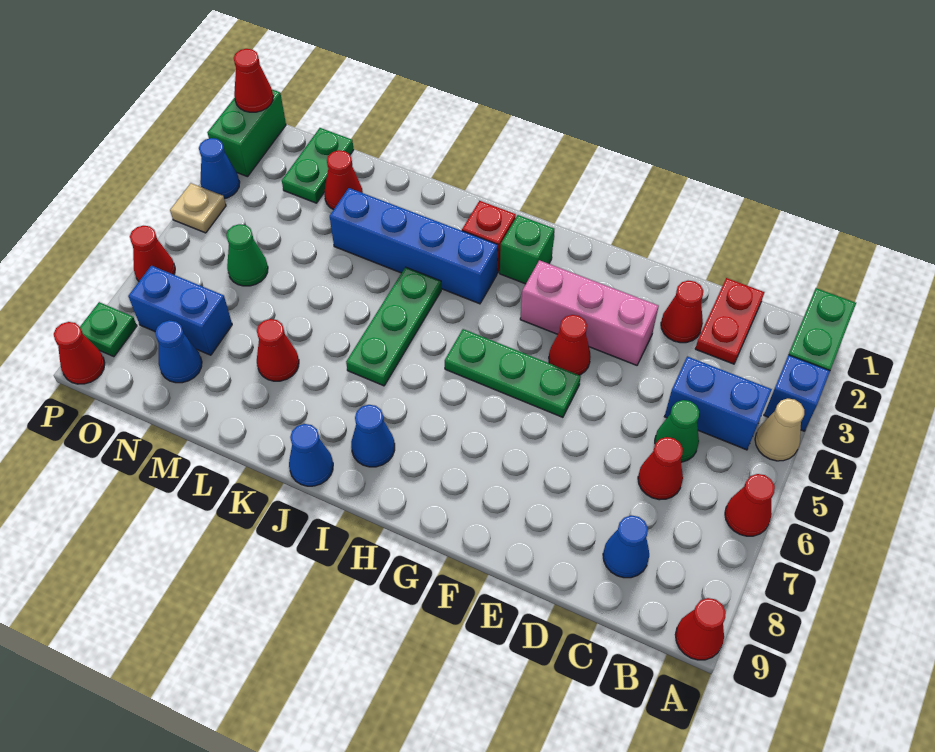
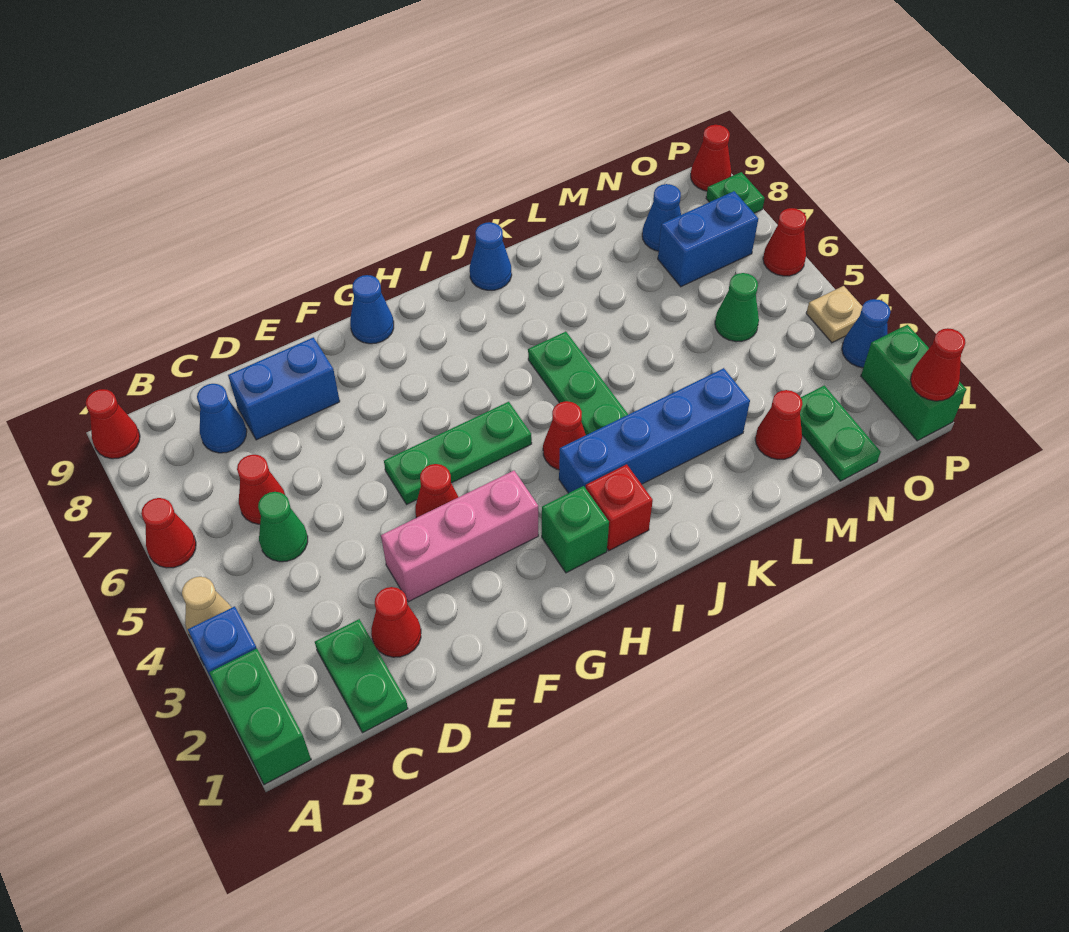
blue 1x2 brick [664,356,772,450] -> blue 1x2 brick moved to [228,337,340,440]
red 1x2 plate [695,278,765,364] -> green 1x2 plate [315,619,408,733]
blue 1x1 cone [351,405,395,467] -> blue 1x1 cone moved to [350,275,394,344]
red 1x1 cone [257,319,299,381] -> red 1x1 cone moved to [543,401,586,470]

